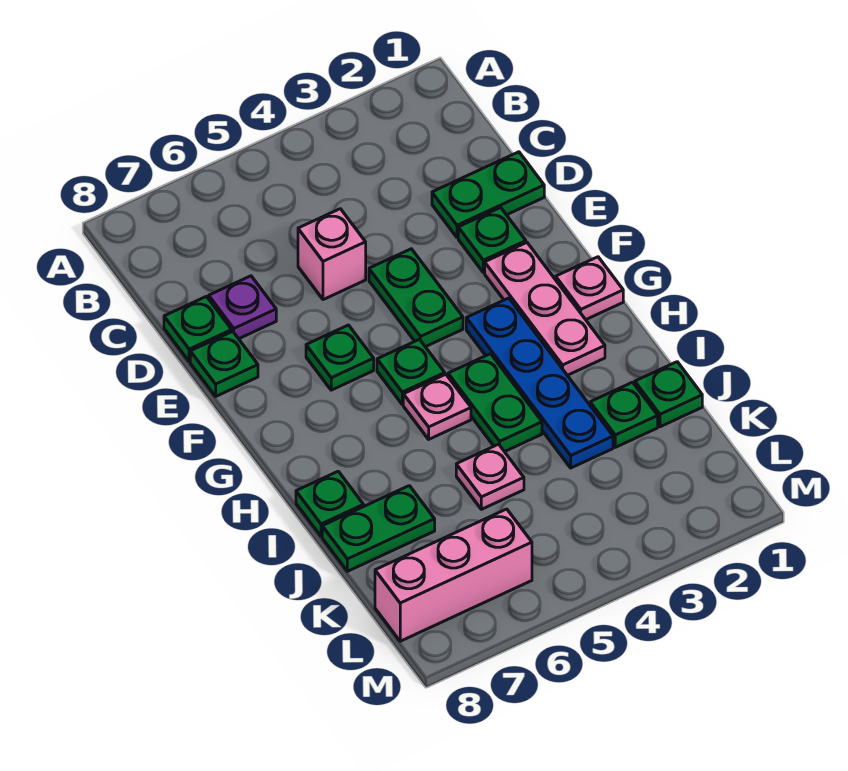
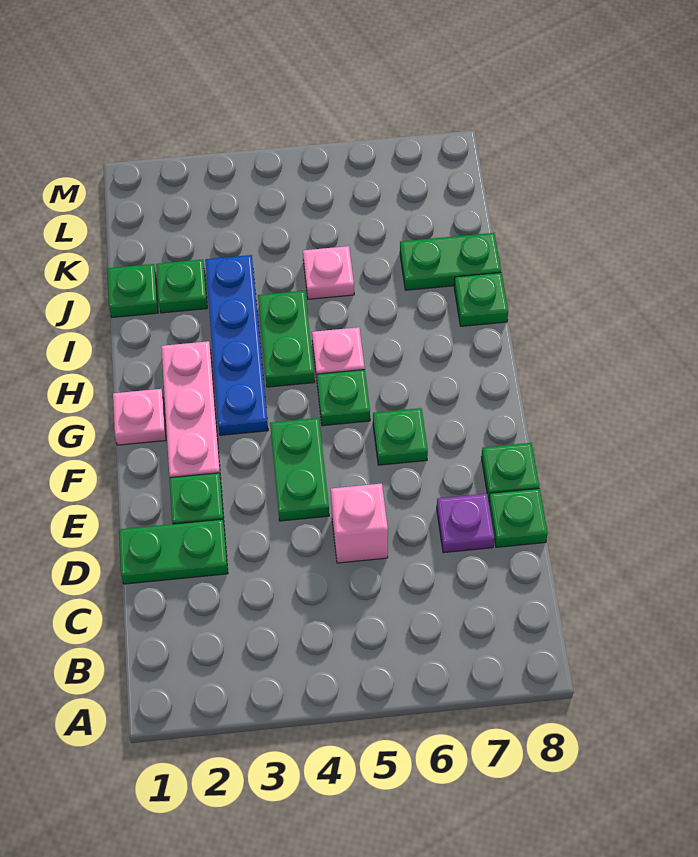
pink 1x3 brick [375,509,532,641] -> none

